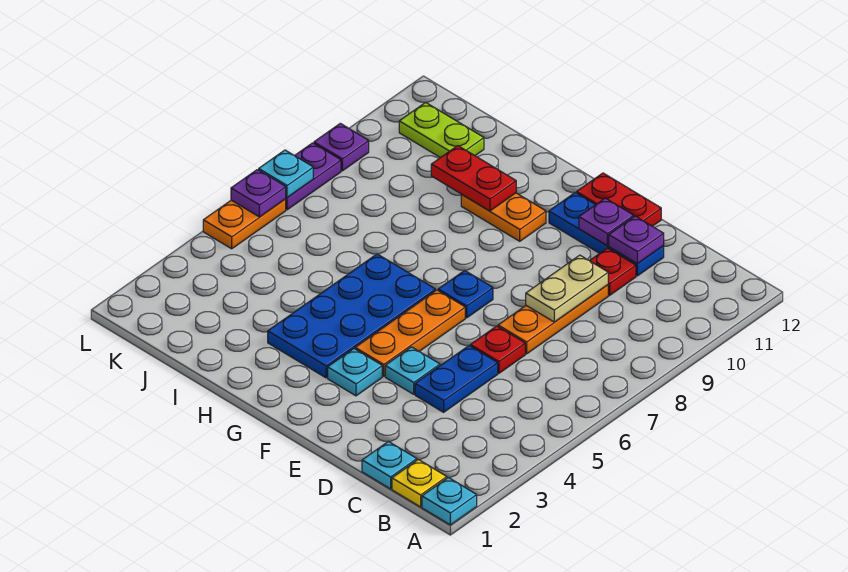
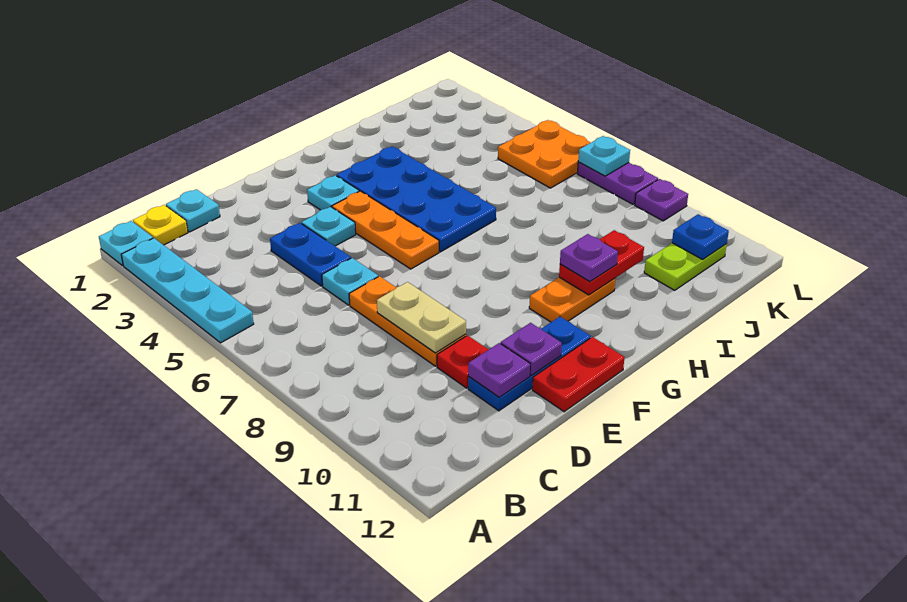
none -> cyan 1x4 plate [121,238,254,343]
red 1x1 plate [470,326,525,373] -> cyan 1x1 plate [322,258,378,305]
blue 1x1 plate [438,270,493,318] -> blue 1x1 plate moved to [672,214,729,259]
orange 1x2 plate [203,199,286,249] -> orange 2x2 plate [498,120,591,188]
purple 1x1 plate [231,170,286,217] -> purple 1x1 plate moved to [560,234,618,282]

